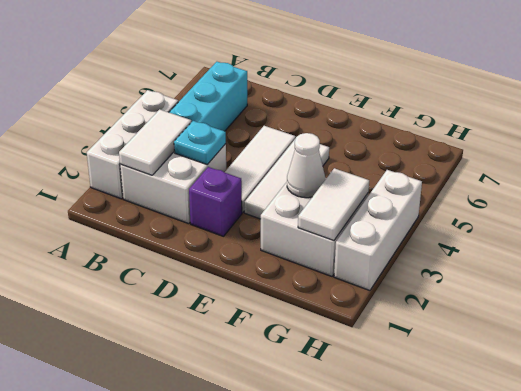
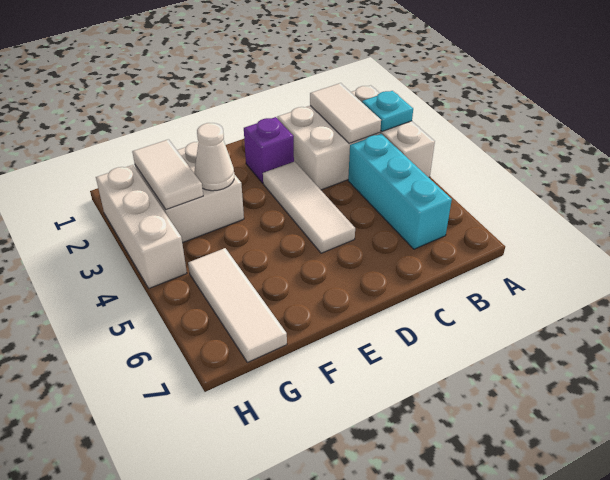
cyan 1x1 plate [174,121,226,165] -> cyan 1x1 plate moved to [362,91,413,131]
white 1x3 tile [244,140,329,219] -> white 1x3 tile moved to [188,248,287,362]

